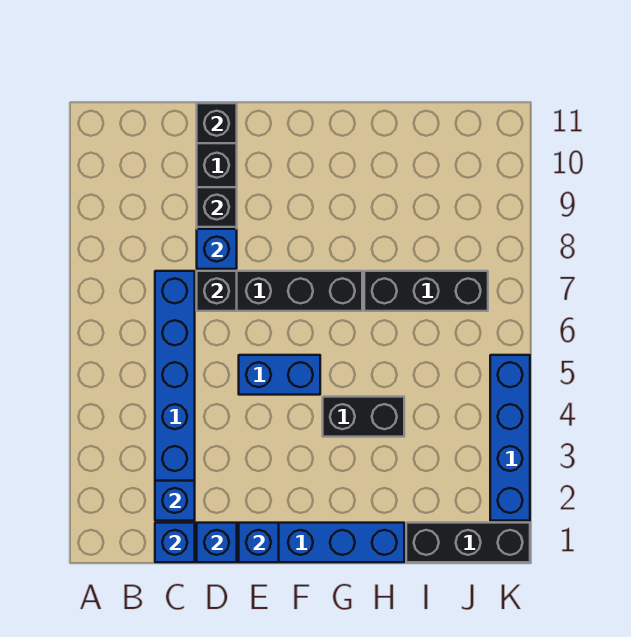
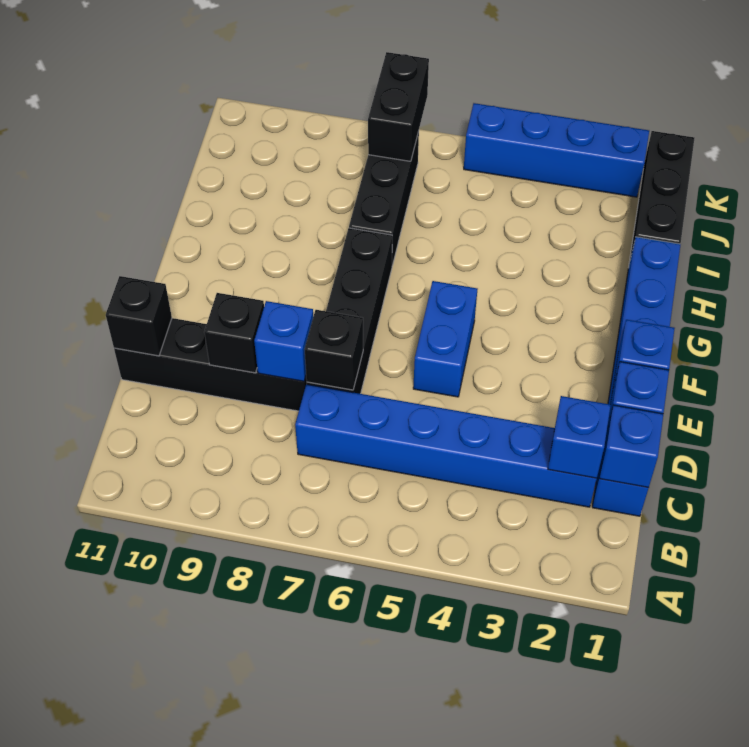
black 1x2 brick [323,397,404,437] -> black 1x2 brick moved to [368,52,429,161]

